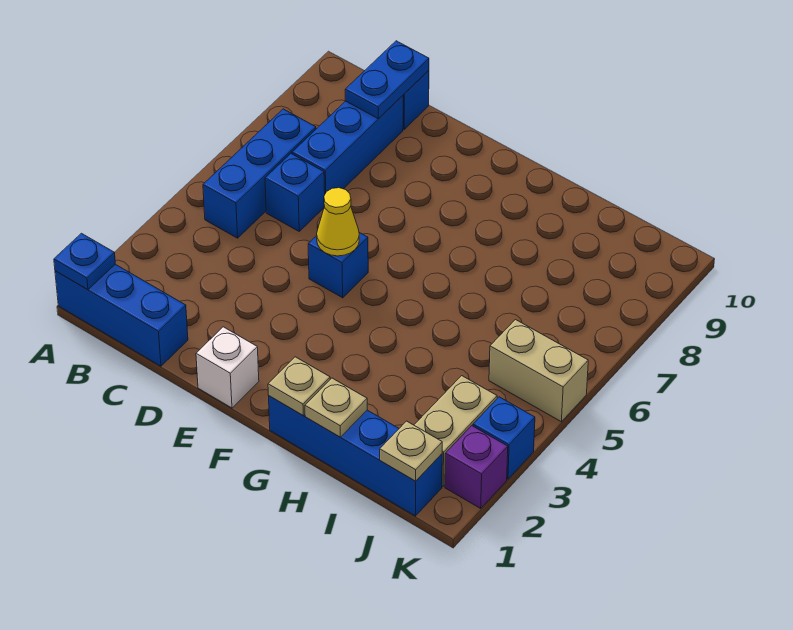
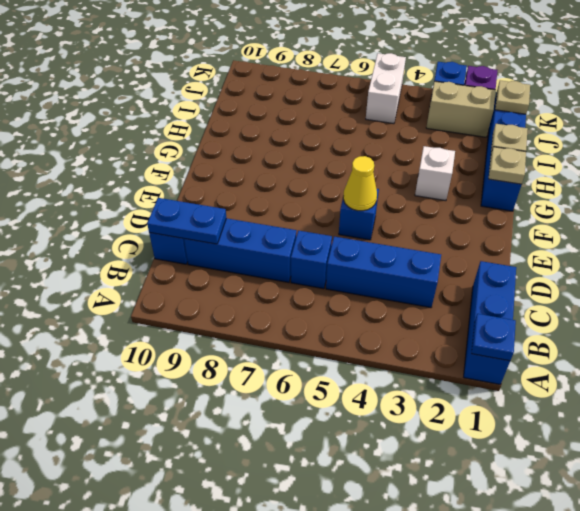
blue 1x3 brick [203,109,316,238] -> blue 1x3 brick moved to [326,237,441,308]
white 1x1 brick [196,327,259,408] -> white 1x1 brick moved to [415,146,455,201]
tan 1x2 brick [489,320,588,422] -> white 1x2 brick [366,53,406,124]

